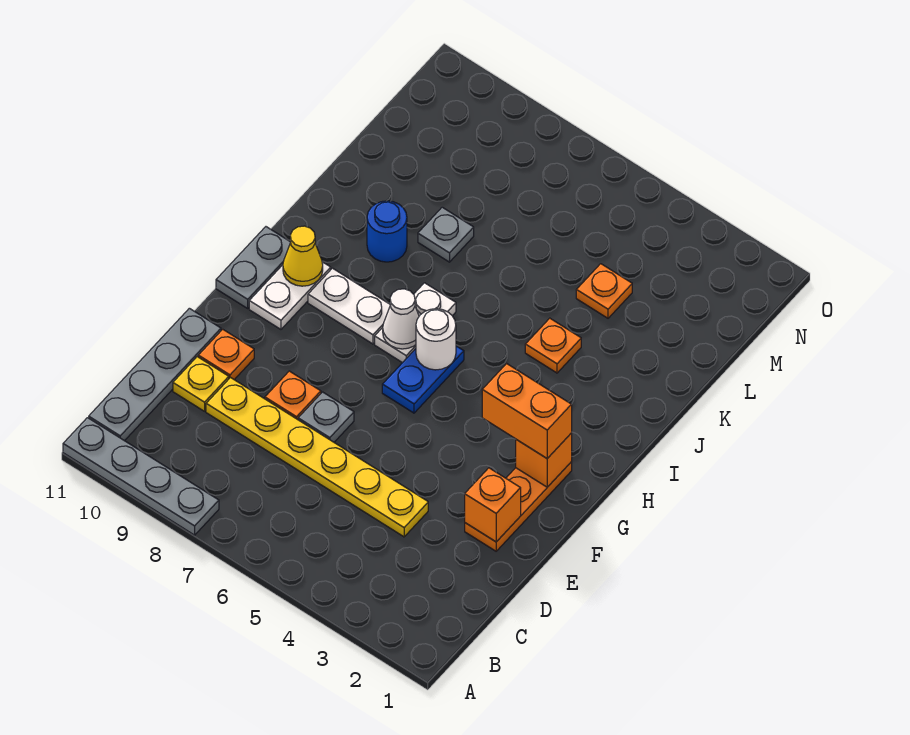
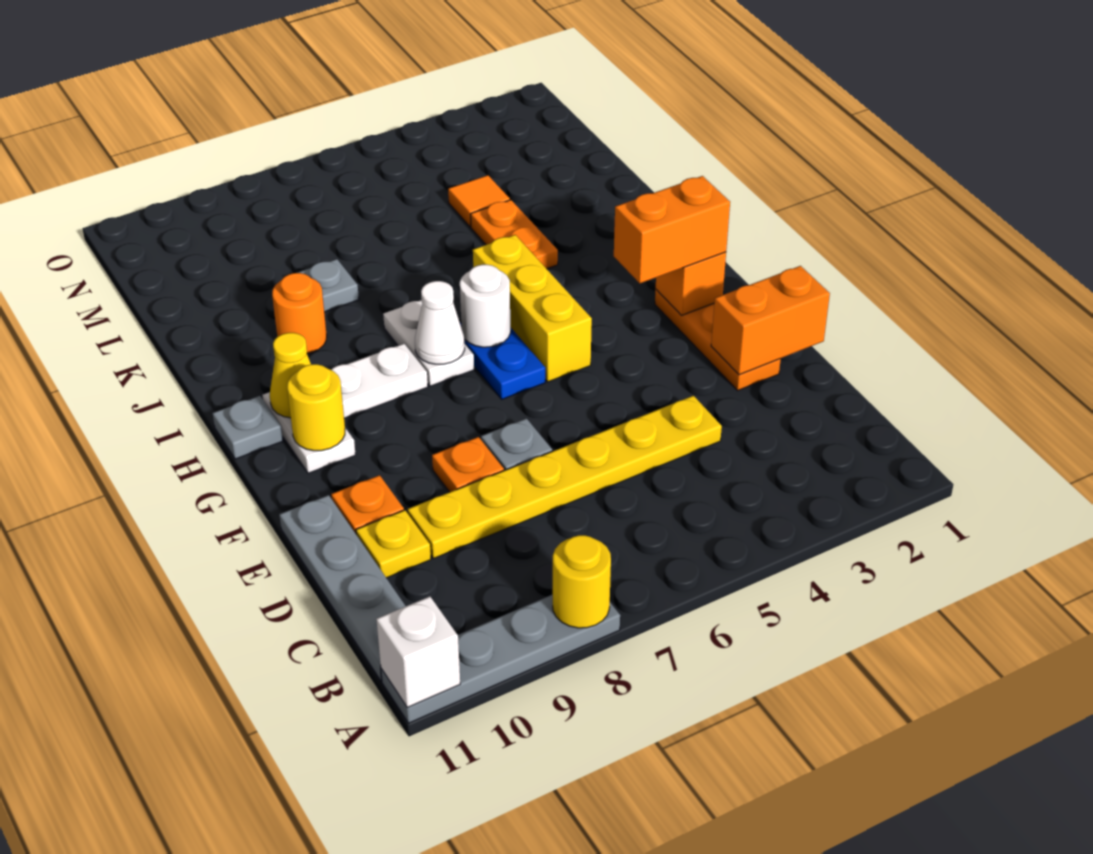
none -> yellow 1x1 round brick [553,535,611,628]
none -> white 1x1 brick [376,596,460,707]
orange 1x1 brick [465,468,521,542] -> orange 1x2 brick [711,266,830,375]
none -> yellow 1x3 brick [473,235,592,382]
none -> yellow 1x1 round brick [287,364,345,451]
grey 1x2 plate [216,227,291,308] -> grey 1x1 plate [213,396,283,459]
orange 1x1 plate [525,318,581,373] -> orange 1x2 plate [471,200,558,269]
blue 1x1 round brick [367,201,407,262] -> orange 1x1 round brick [272,273,327,354]
orange 1x1 plate [576,264,632,318] -> orange 1x1 tile [448,175,510,227]

